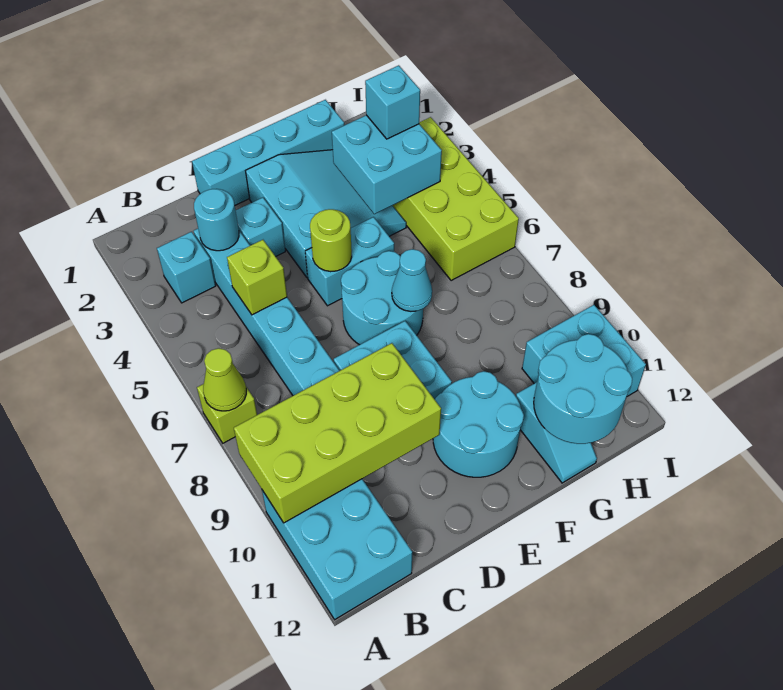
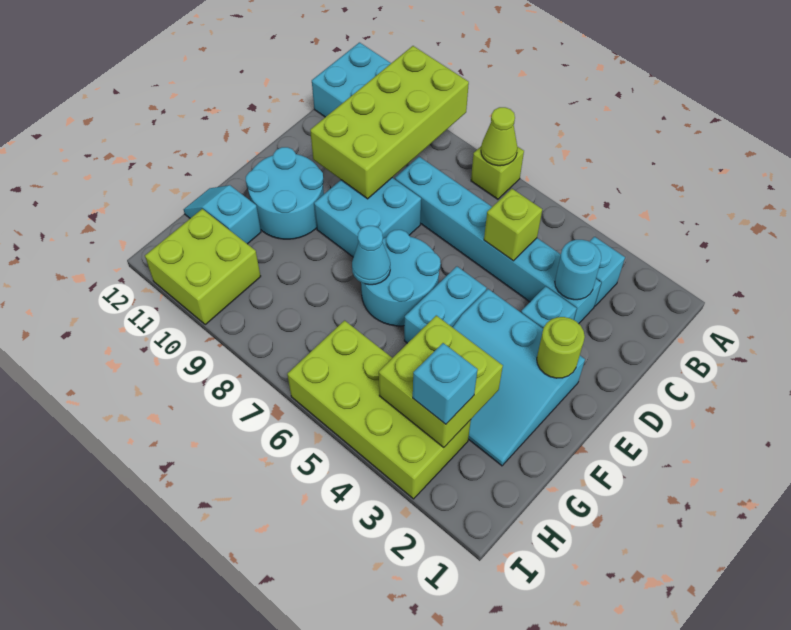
cyan 1x4 brick [192,100,344,205] -> none
lime 1x1 round brick [310,209,352,272] -> lime 1x1 round brick moved to [537,317,585,378]
cyan 2x2 brick [332,115,442,214] -> lime 2x2 brick [379,315,503,447]
cyan 2x2 round brick [534,334,632,444] -> none
cyan 2x2 brick [522,305,646,396] -> lime 2x2 brick [145,209,261,325]

